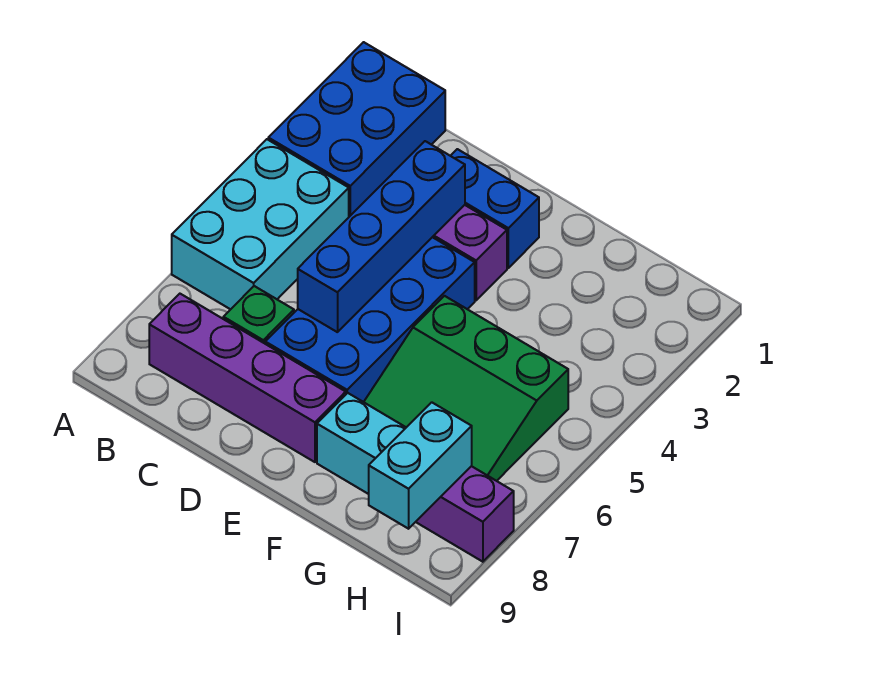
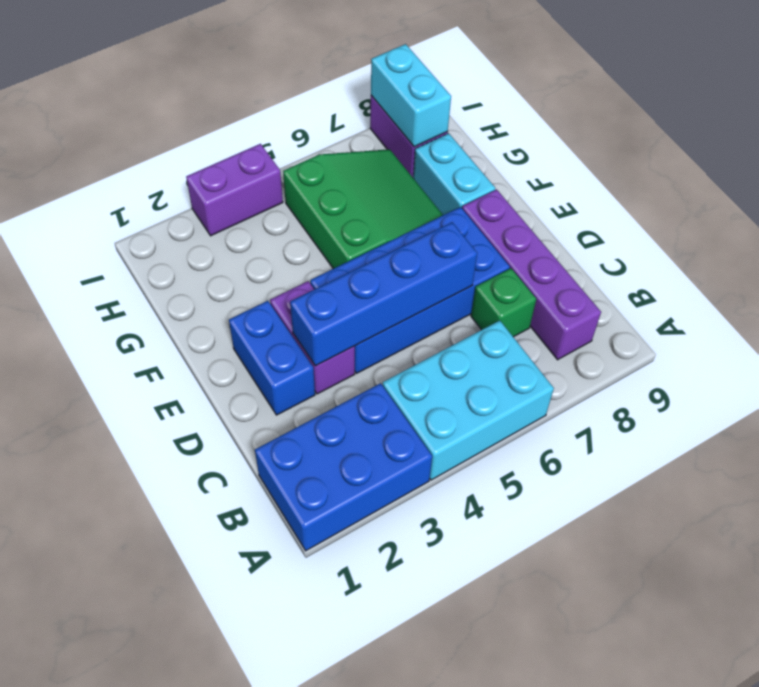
cyan 1x2 brick [369,402,472,529] -> cyan 1x2 brick turned to [371,44,451,147]
none -> purple 1x2 brick [186,144,283,236]

